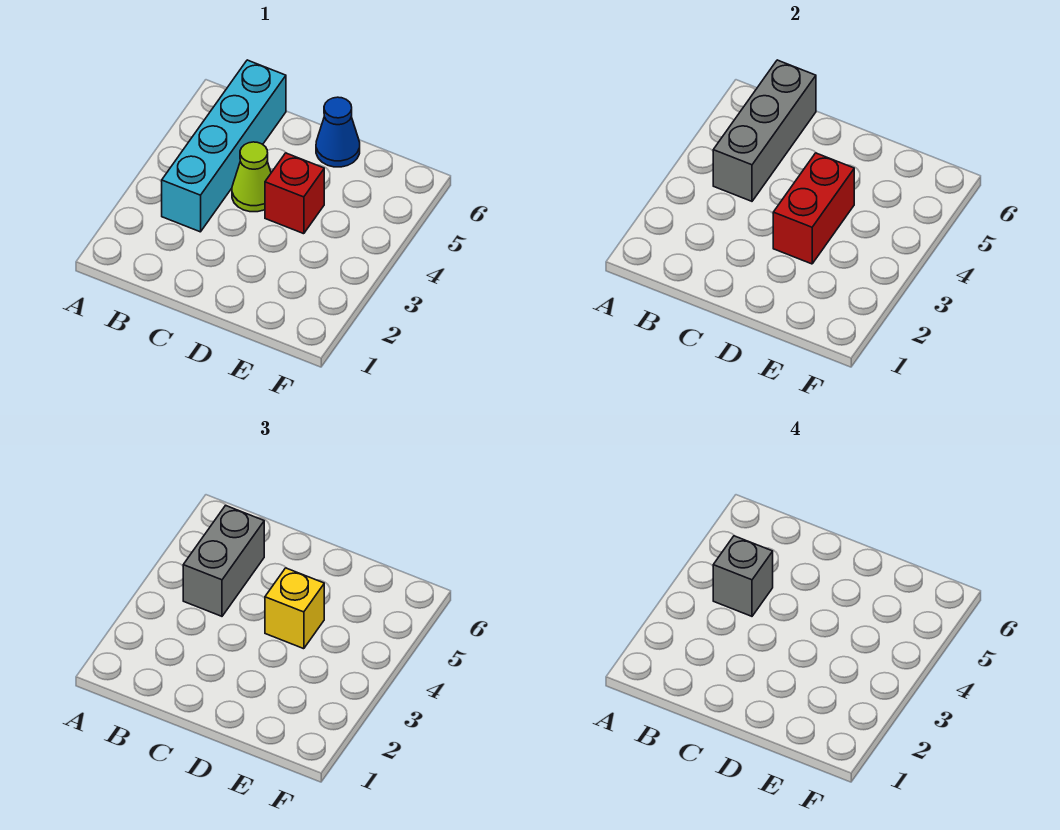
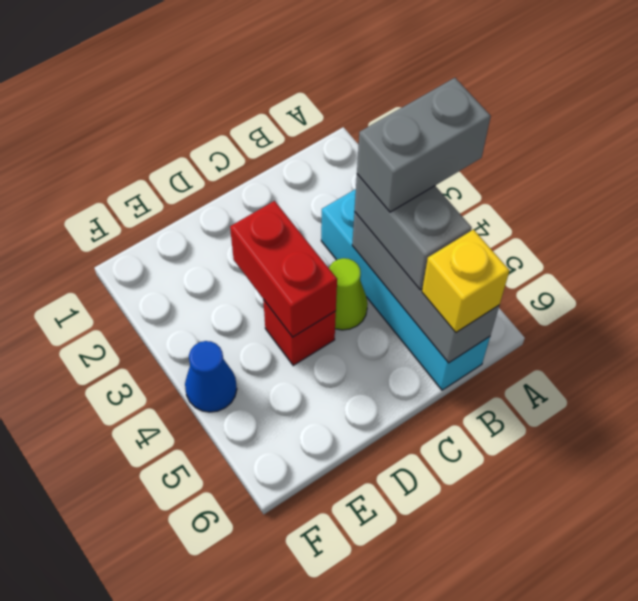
grey 1x1 brick [713,536,773,616] -> grey 1x2 brick [357,78,491,212]
yellow 1x1 brick [265,568,324,649] -> yellow 1x1 brick moved to [422,230,509,332]
blue 1x1 cone [316,97,360,167] -> blue 1x1 cone moved to [185,341,237,412]

